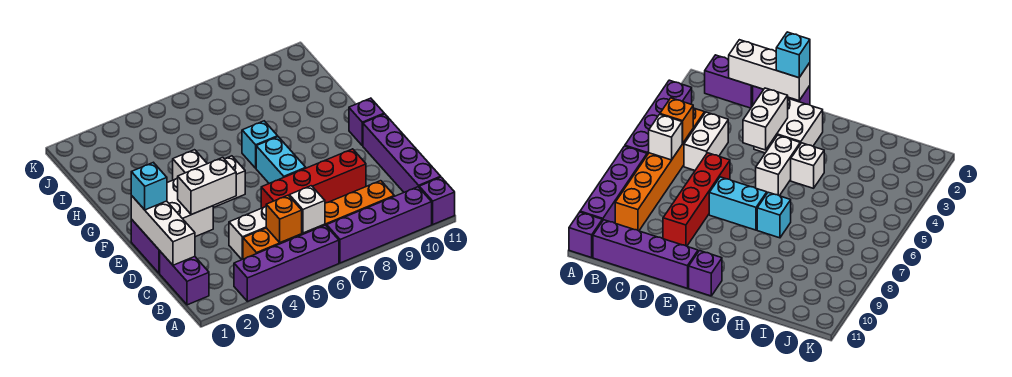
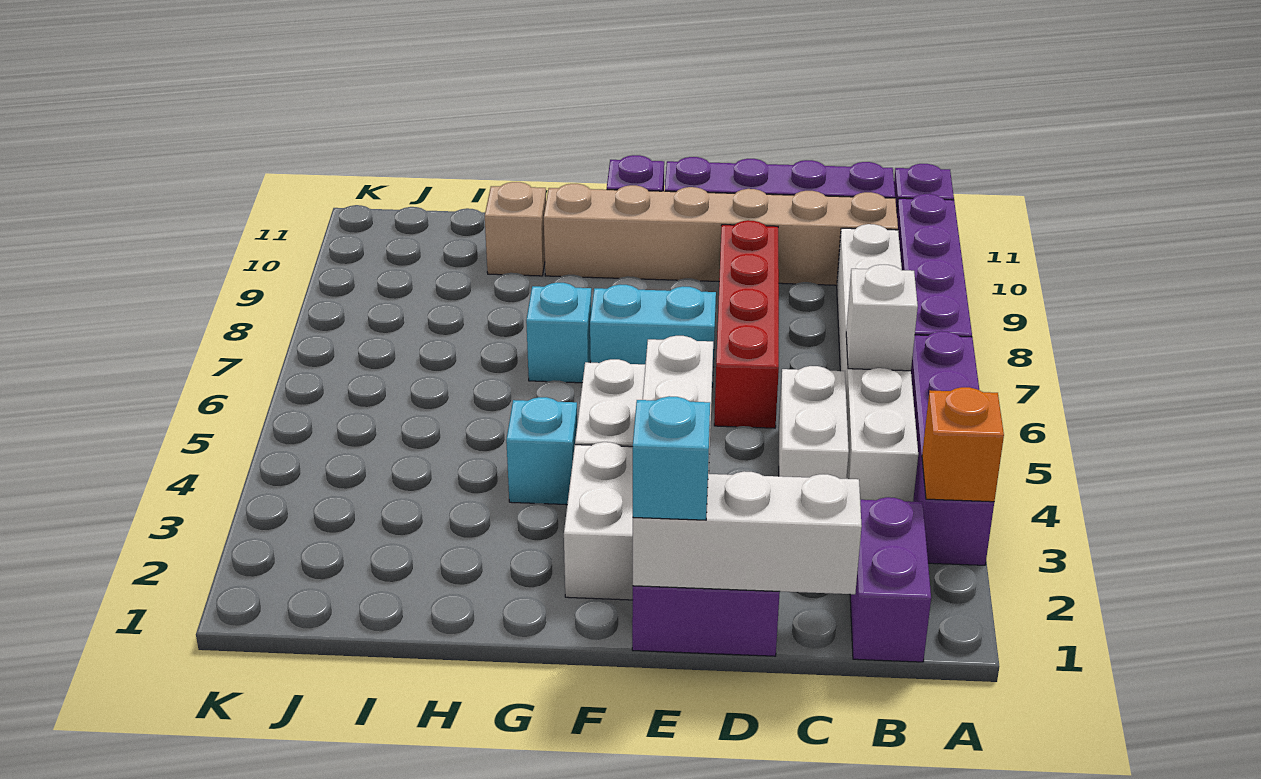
purple 1x2 brick [160,252,209,305] -> purple 1x2 brick turned to [850,497,931,662]
orange 1x6 brick [243,181,394,259] -> white 1x6 brick [837,224,918,502]
orange 1x1 brick [266,195,302,243] -> orange 1x1 brick moved to [922,387,1004,502]
none -> tan 1x6 brick [544,184,898,285]
white 1x1 brick [173,150,207,180] -> cyan 1x1 brick [506,397,577,505]
none -> tan 1x1 brick [485,182,546,276]

